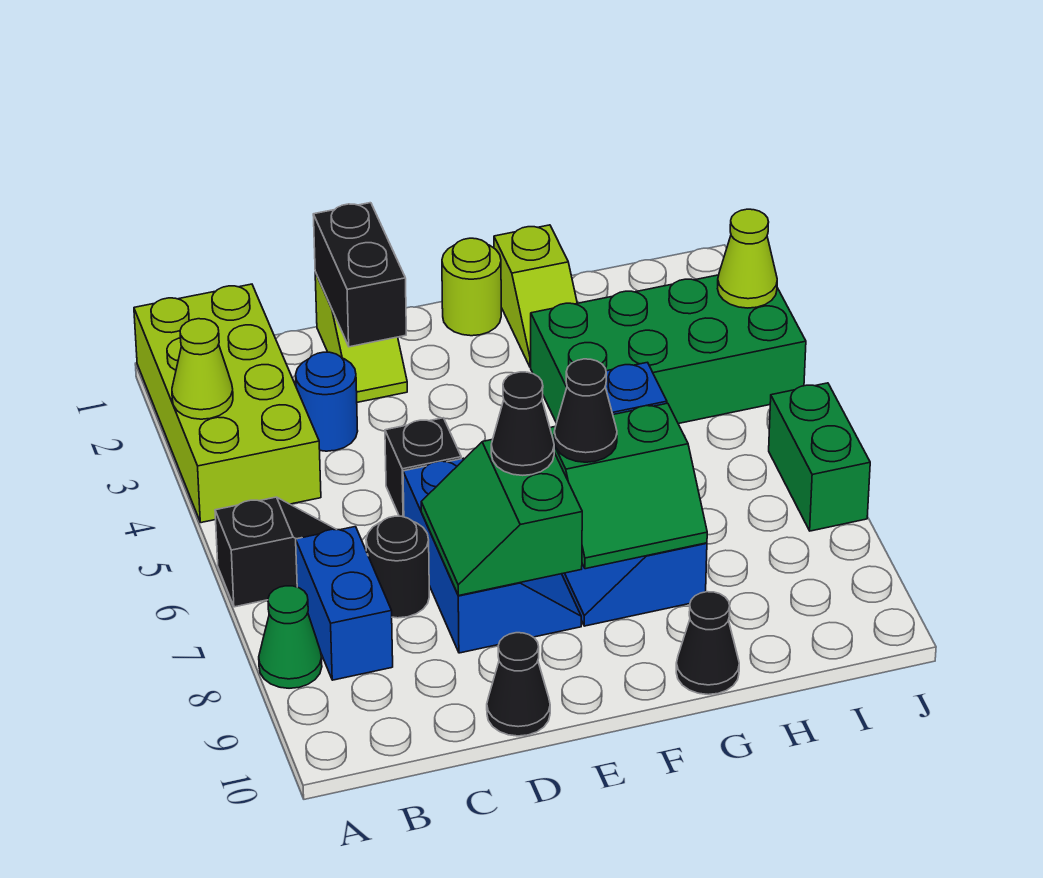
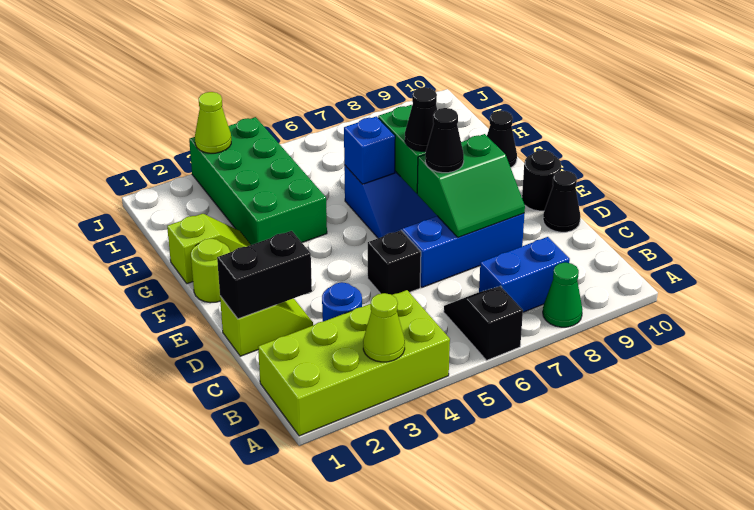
black 1x1 round brick [366,516,429,618] -> black 1x1 round brick moved to [522,150,561,211]
green 1x2 brick [769,383,870,531] -> none

